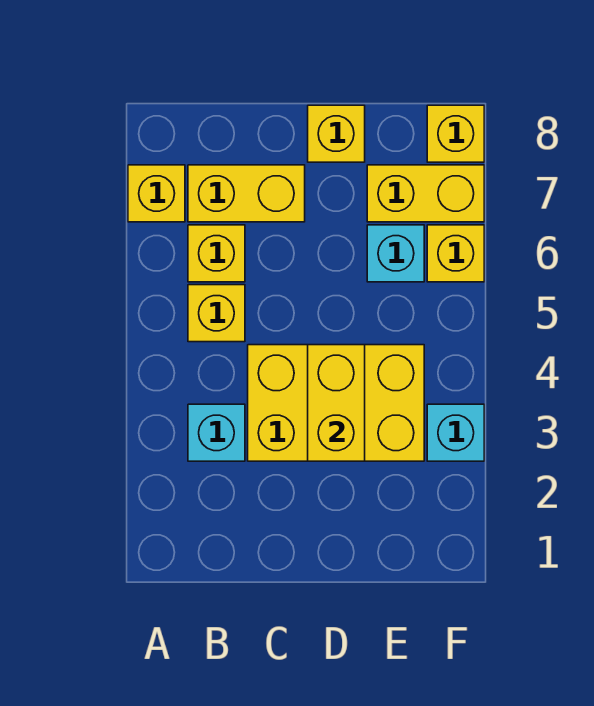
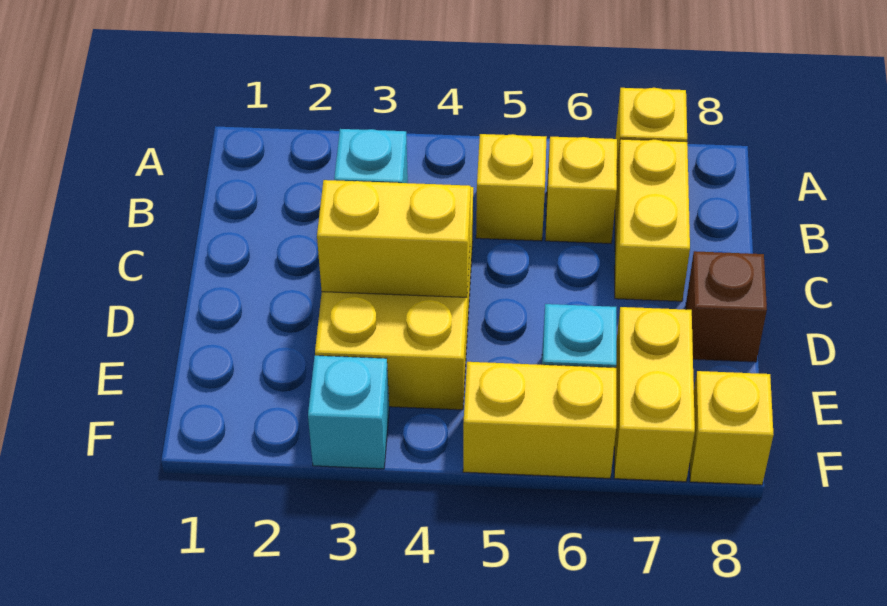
yellow 1x1 brick [308,105,365,162] -> brown 1x1 brick [686,251,767,362]
yellow 1x1 brick [427,225,484,282] -> yellow 1x2 brick [463,362,616,478]

